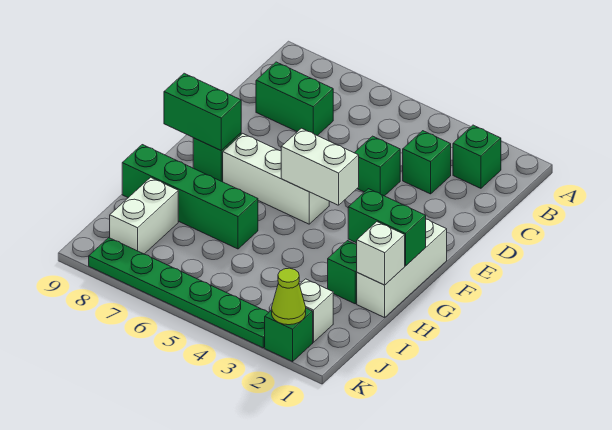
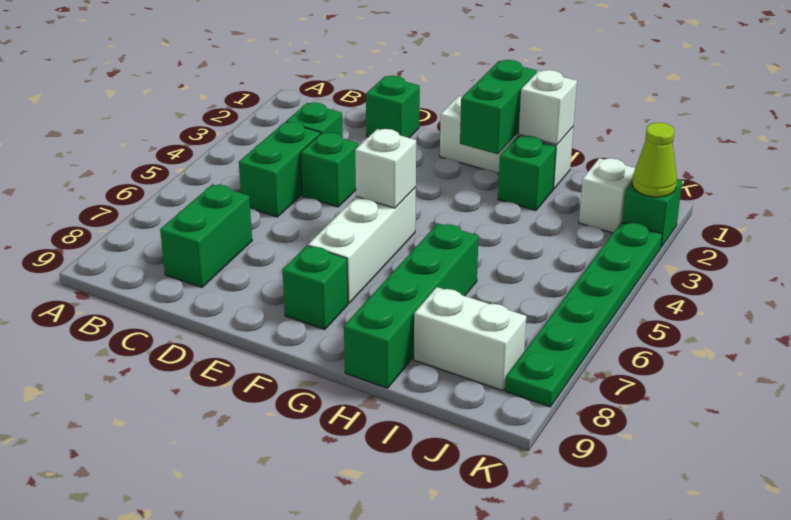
green 1x1 brick [453,125,501,188] -> green 1x1 brick moved to [366,75,420,138]
white 1x2 brick [281,128,359,205] -> white 1x1 brick [355,129,416,208]
green 1x2 brick [164,73,241,150] -> green 1x2 brick moved to [239,122,320,217]

